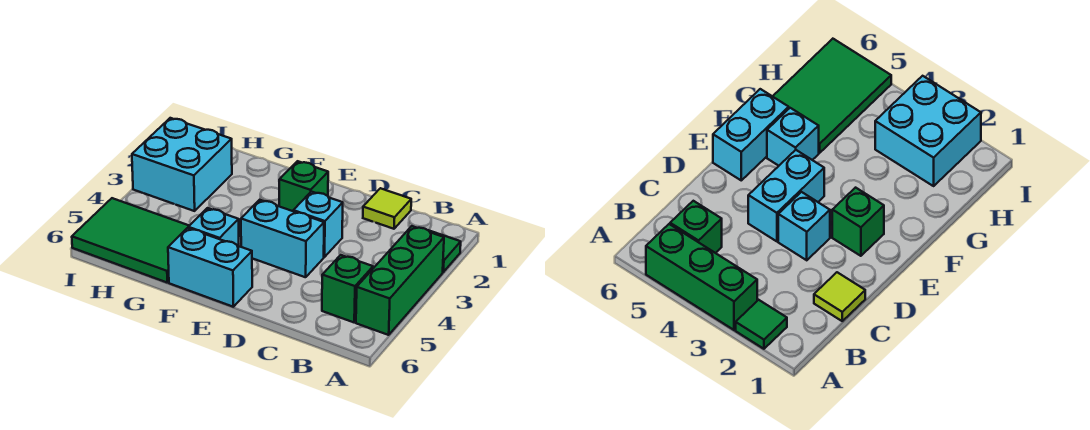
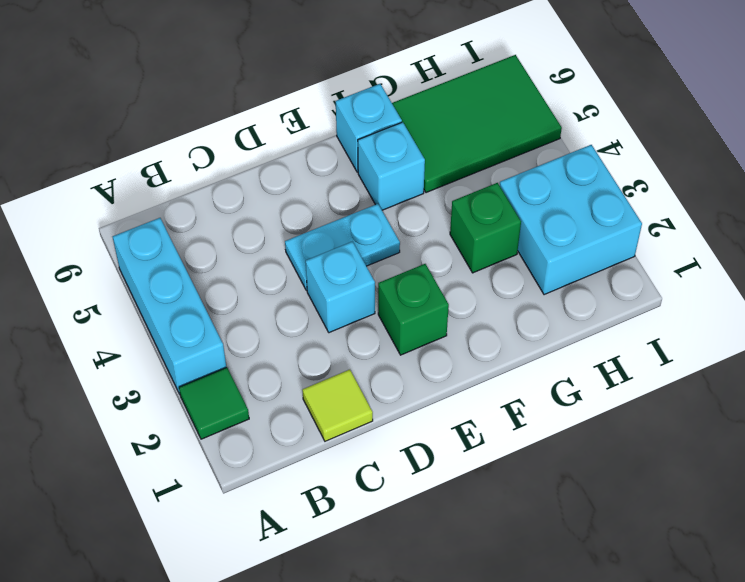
green 1x3 brick [356,226,444,335] -> cyan 1x3 brick [113,218,226,394]
green 1x1 brick [322,255,373,322] -> green 1x1 brick moved to [450,183,521,273]
cyan 1x2 brick [241,200,324,277] -> cyan 1x2 plate [285,204,400,291]
cyan 1x2 brick [168,228,252,307] -> cyan 1x1 brick [336,84,402,172]

